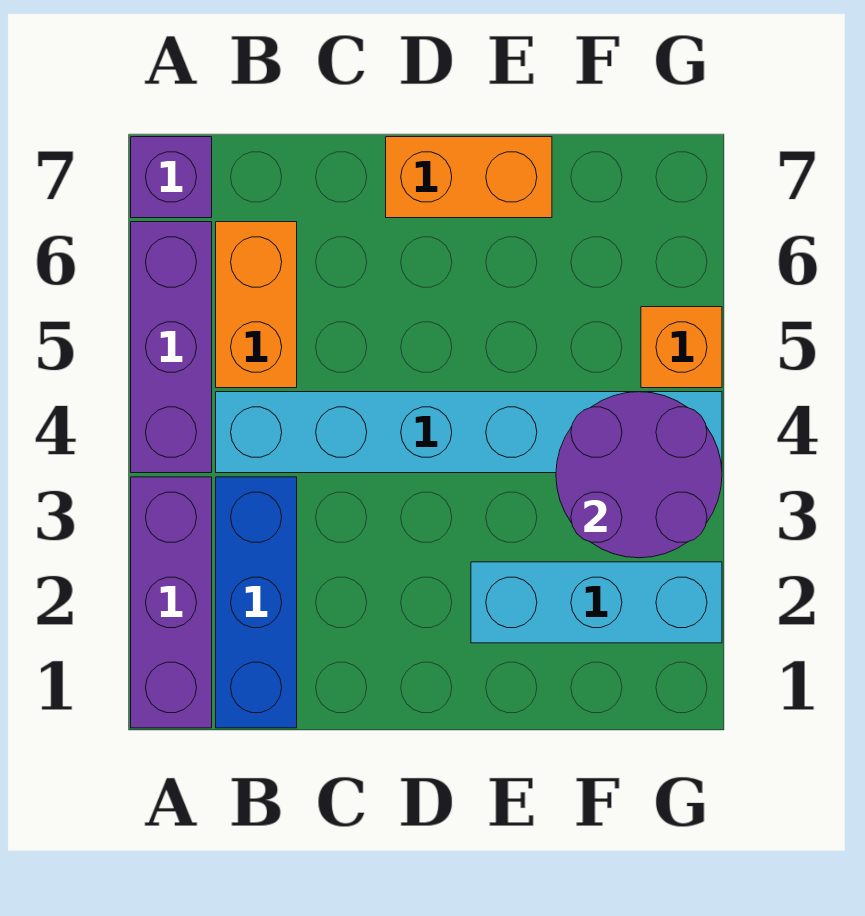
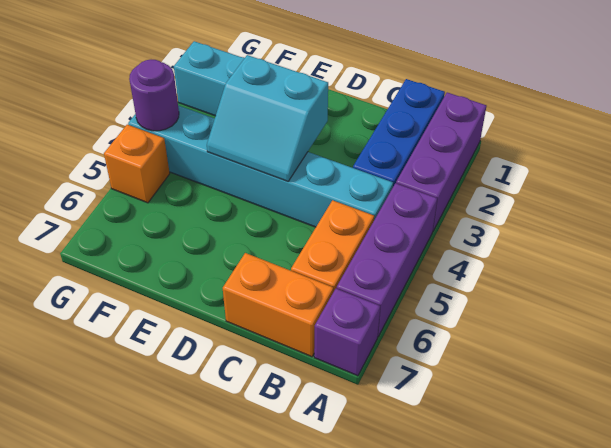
none -> cyan 2x2 slope [207,55,328,181]
orange 1x2 brick [386,137,552,218] -> orange 1x2 brick moved to [223,253,333,357]
purple 2x2 round brick [556,392,722,558] -> purple 1x1 round brick [129,60,179,131]

